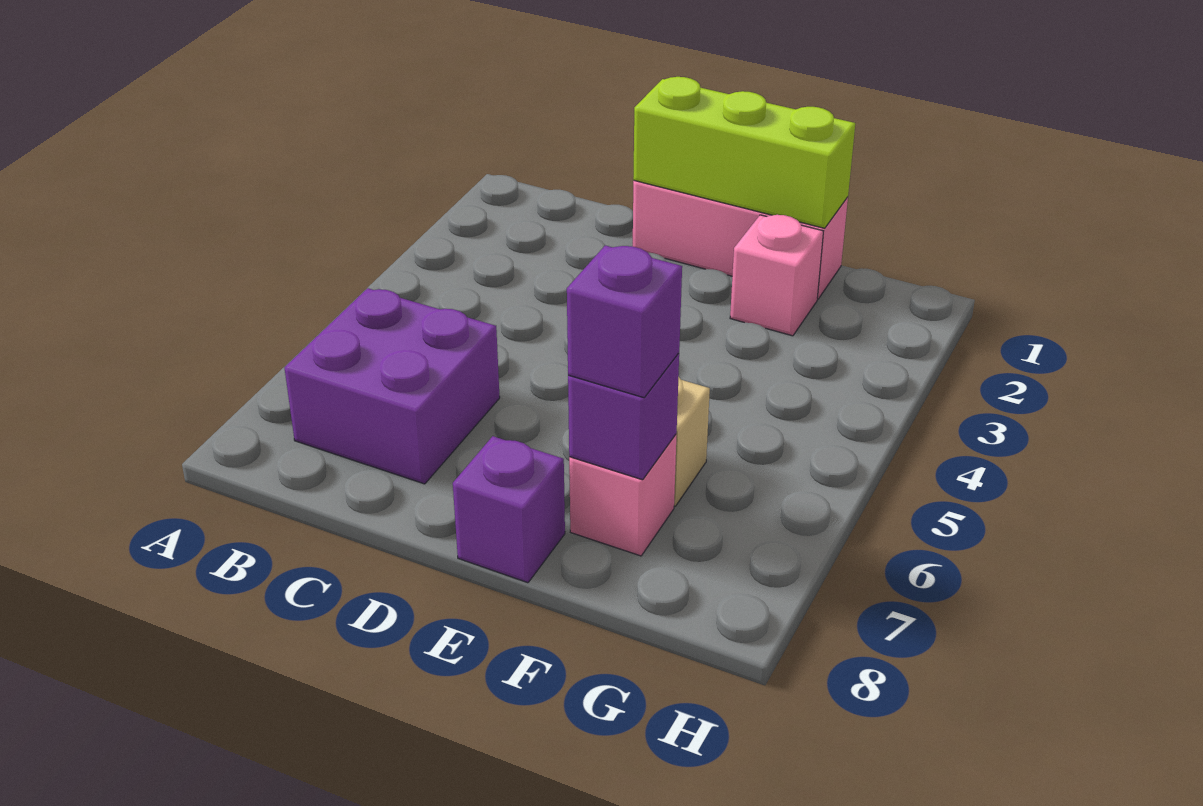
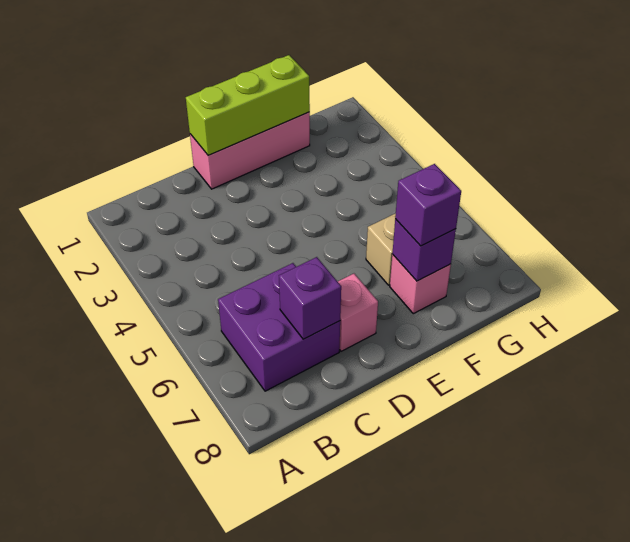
purple 1x1 brick [453,436,565,583] -> purple 1x1 brick moved to [279,257,341,339]
pink 1x1 brick [730,215,823,336] -> pink 1x1 brick moved to [338,274,378,351]

